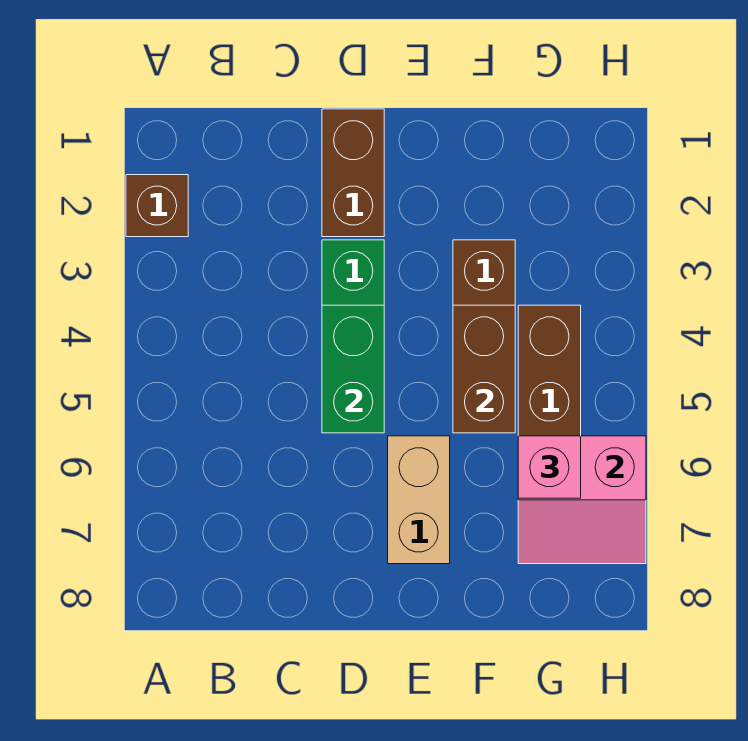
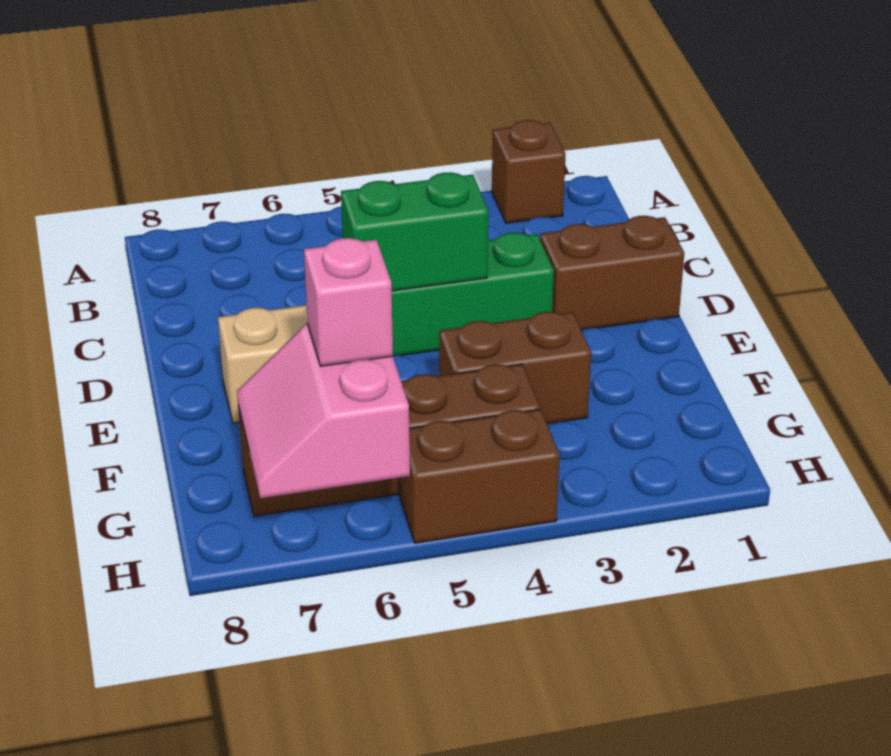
brown 1x2 brick [453,305,515,433] -> brown 1x2 brick moved to [400,409,560,543]

